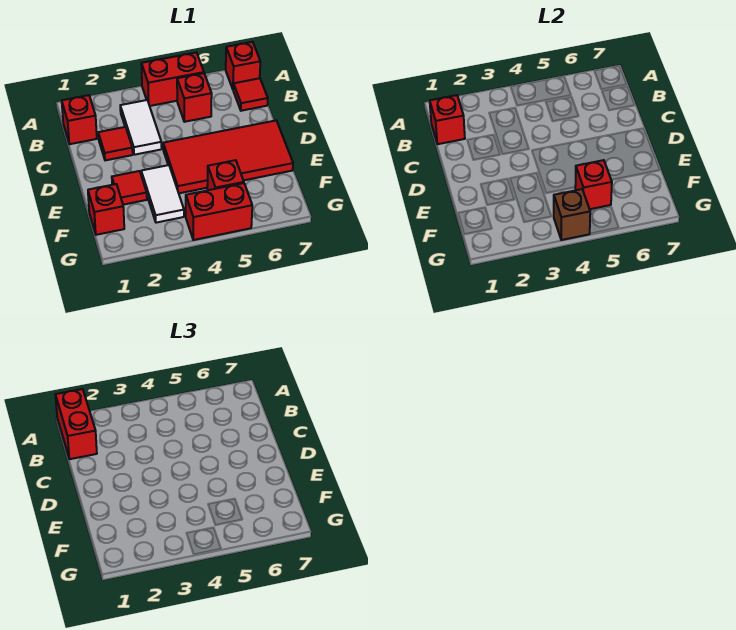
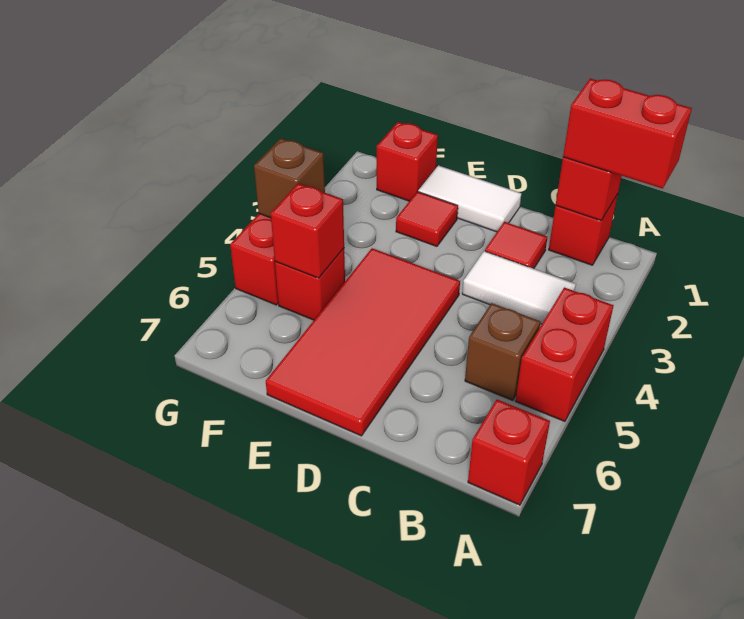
red 1x1 brick [177,73,212,122] -> brown 1x1 brick [465,303,540,400]
red 1x1 tile [233,78,268,111] -> none
white 1x2 tile [141,165,184,223] -> white 1x2 tile moved to [418,165,521,232]

